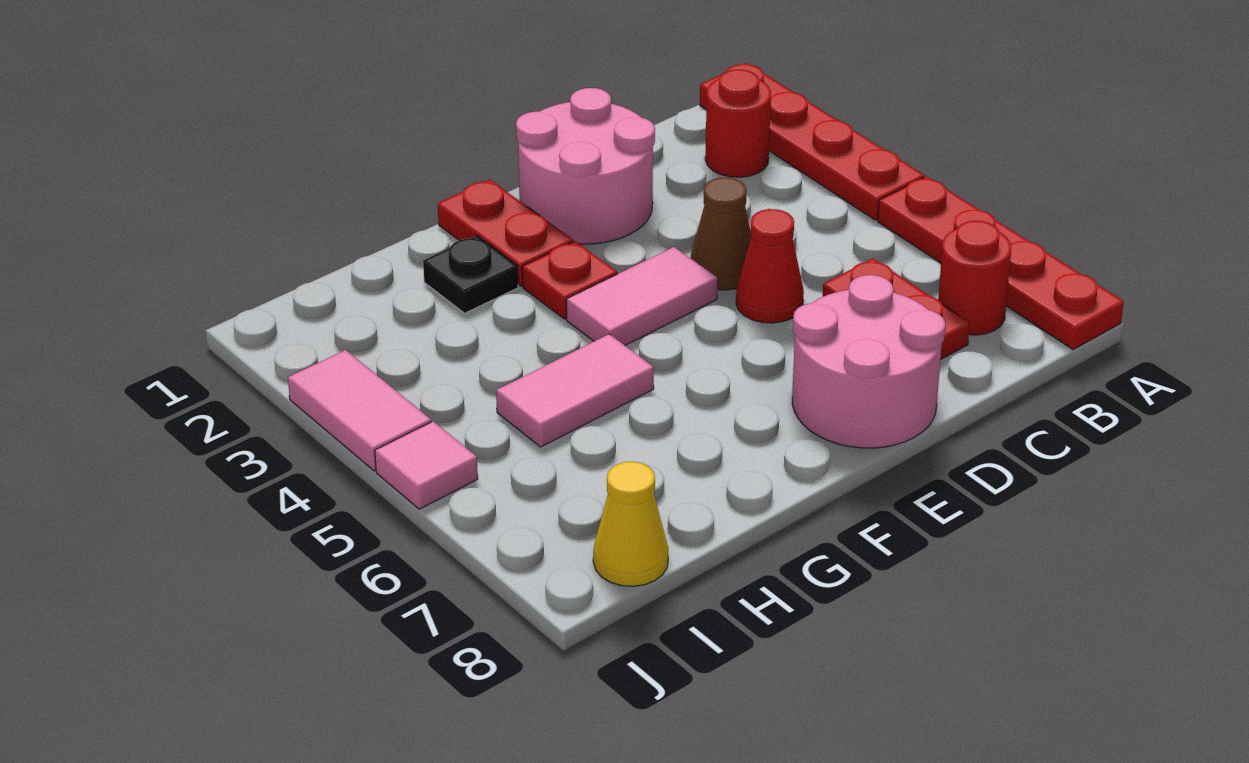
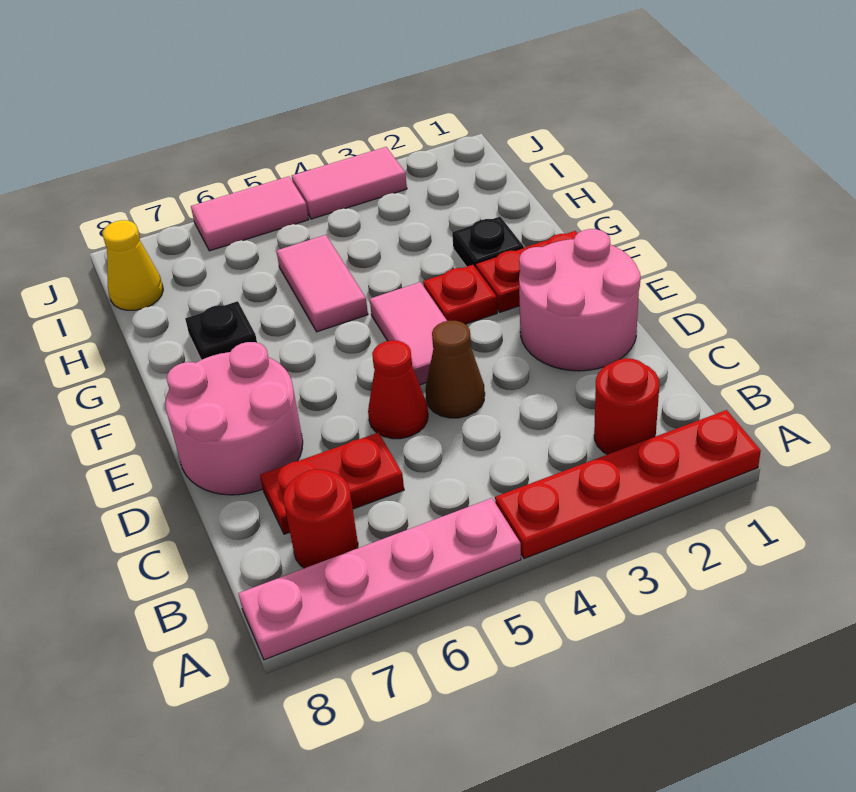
red 1x4 plate [878,177,1124,349] -> pink 1x4 plate [238,498,521,660]
none -> black 1x1 plate [185,301,257,360]
pink 1x1 tile [375,421,478,509] -> pink 1x2 tile [191,176,309,251]

